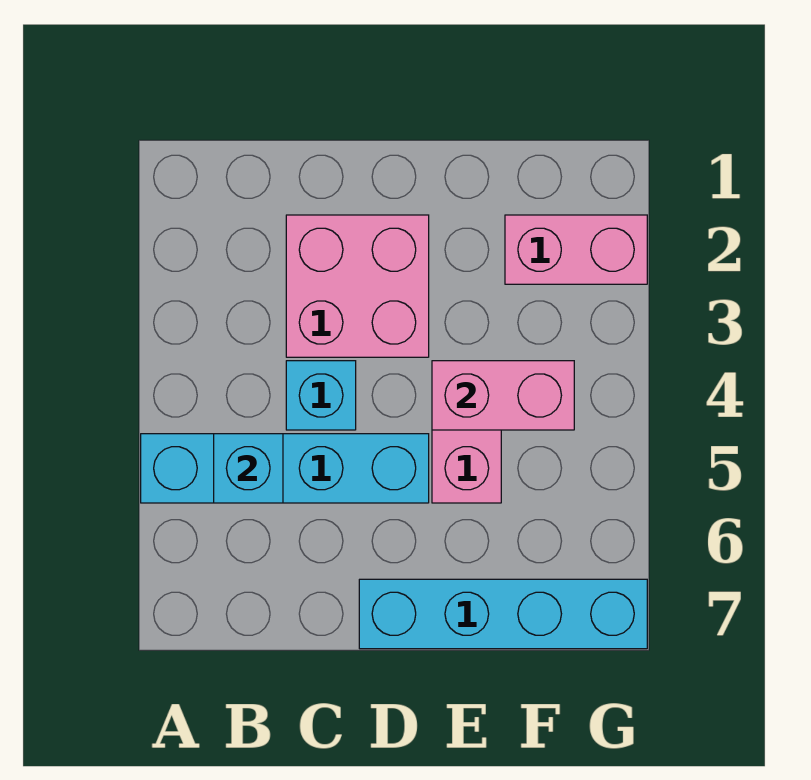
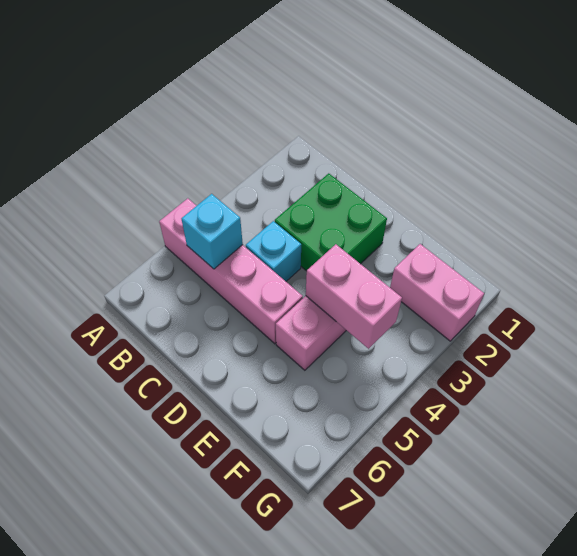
cyan 1x4 brick [141,434,429,503] -> pink 1x4 brick [159,198,303,344]
pink 2x2 brick [286,215,429,357] -> green 2x2 brick [275,173,387,271]
cyan 1x4 brick [359,579,647,649] -> none

